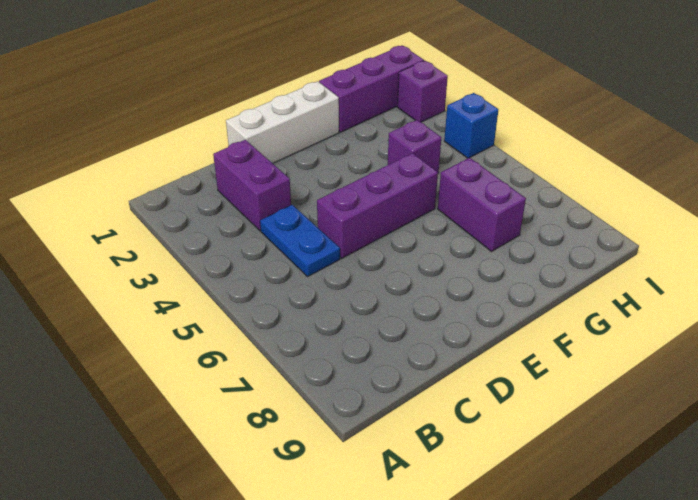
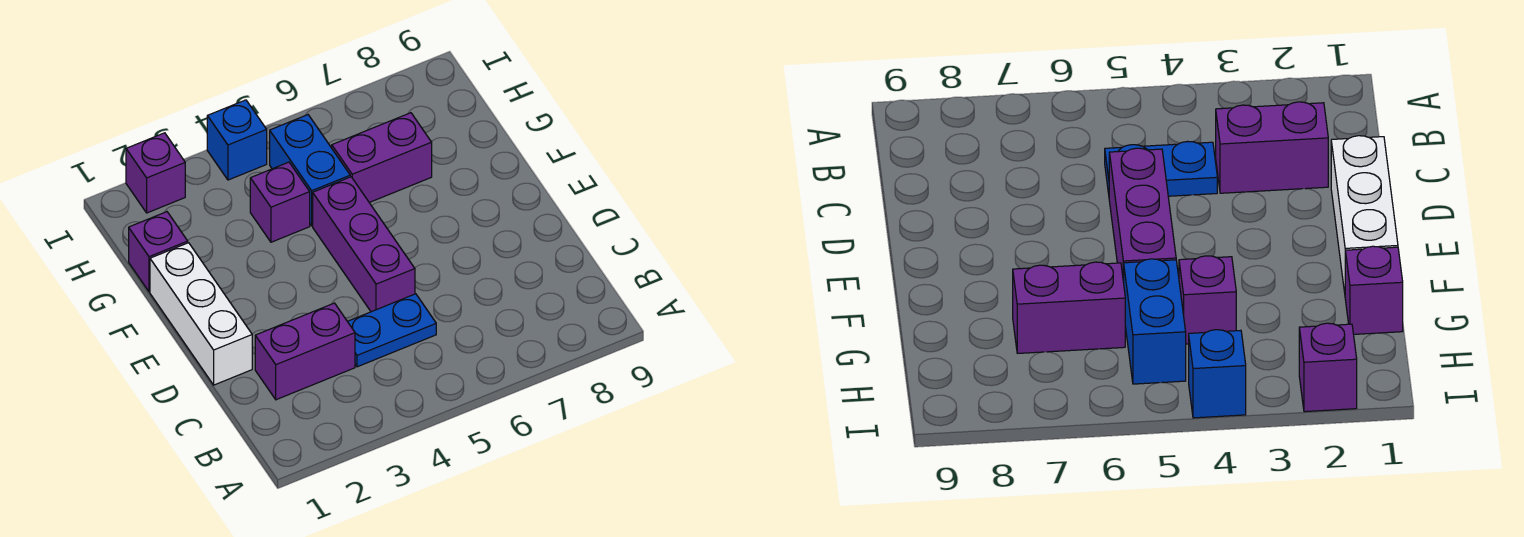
purple 1x3 brick [319,45,424,132] -> purple 1x1 brick [129,212,188,292]
none -> blue 1x2 brick [270,115,350,226]

